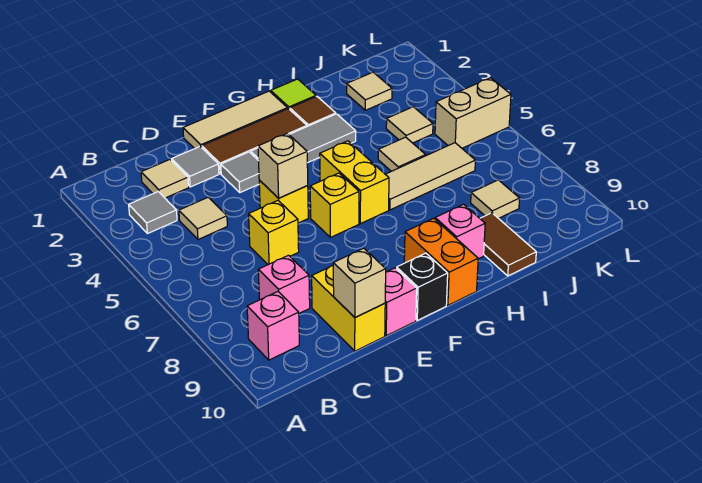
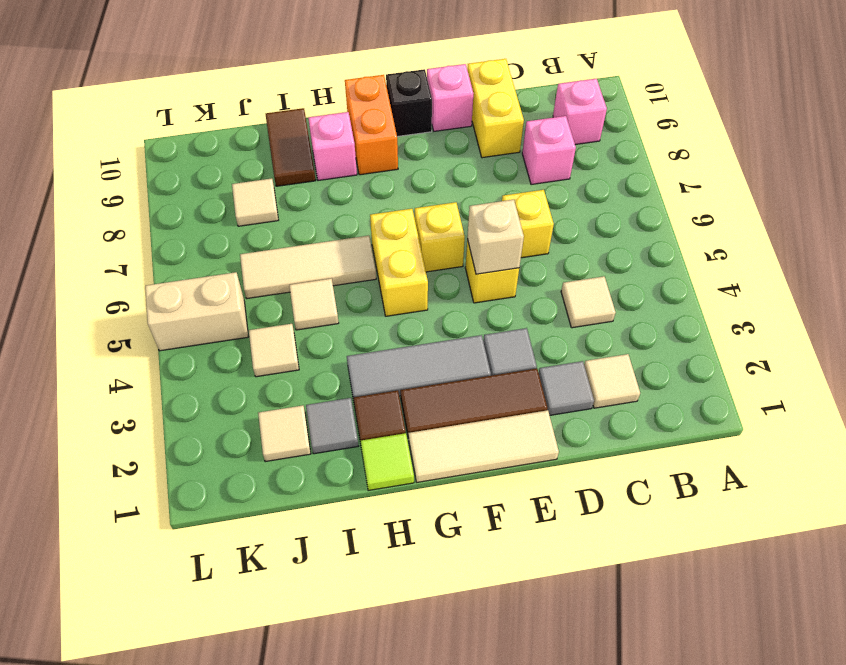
grey 1x1 tile [129,192,177,234] -> grey 1x1 tile moved to [306,398,358,454]
tan 1x1 brick [333,248,386,318] -> none

